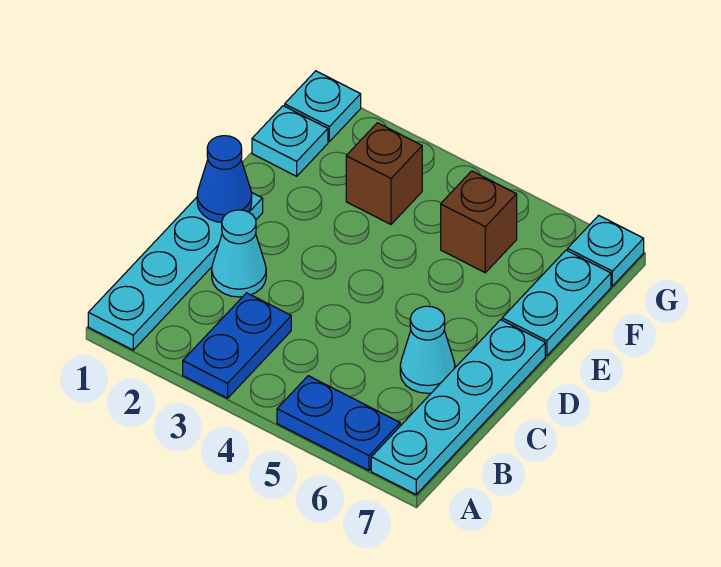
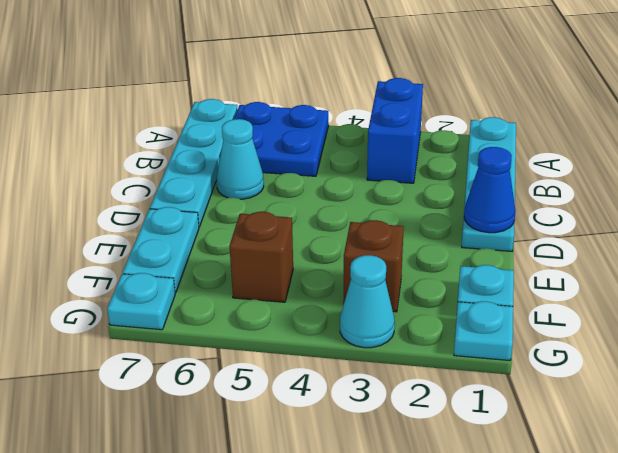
blue 1x2 plate [183,293,291,398] -> blue 1x2 brick [367,78,423,183]
blue 1x2 plate [277,376,400,470] -> blue 2x2 plate [234,102,329,176]
cyan 1x1 cone [212,210,266,297] -> cyan 1x1 cone moved to [340,255,395,348]

